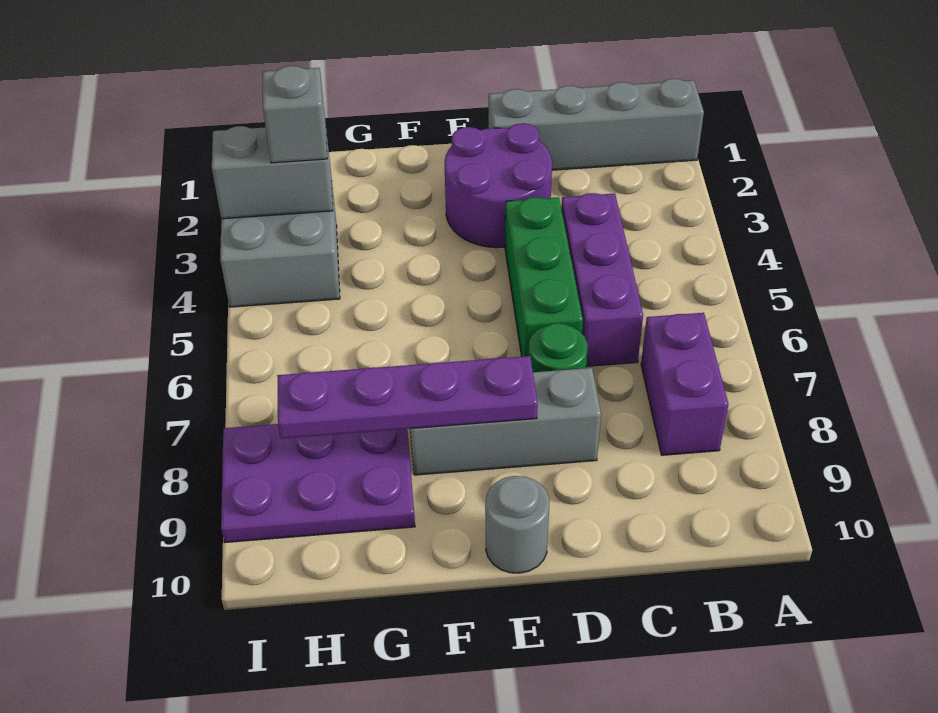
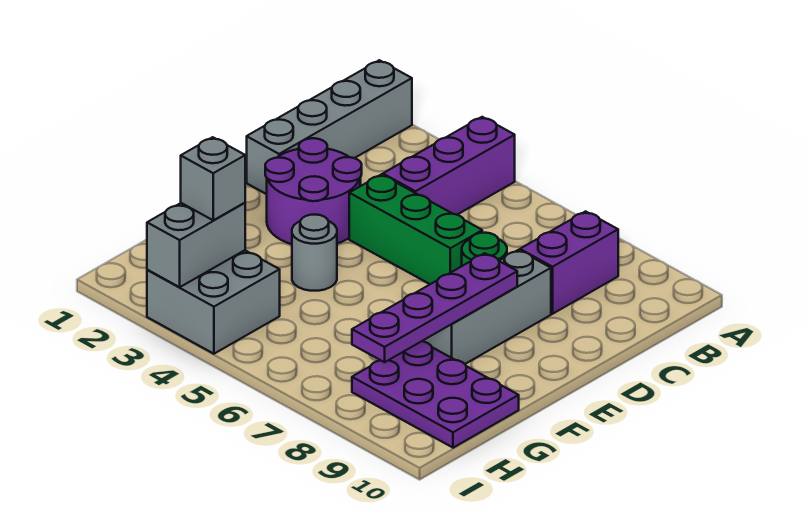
purple 1x2 brick [641,313,728,455] -> purple 1x2 brick turned to [520,211,618,314]
purple 1x3 brick [561,193,643,366] -> purple 1x3 brick turned to [383,117,515,215]
grey 1x1 round brick [485,476,550,573] -> grey 1x1 round brick moved to [292,215,337,291]
purple 2x3 plate [221,424,415,542] -> purple 2x3 plate turned to [352,341,519,448]

